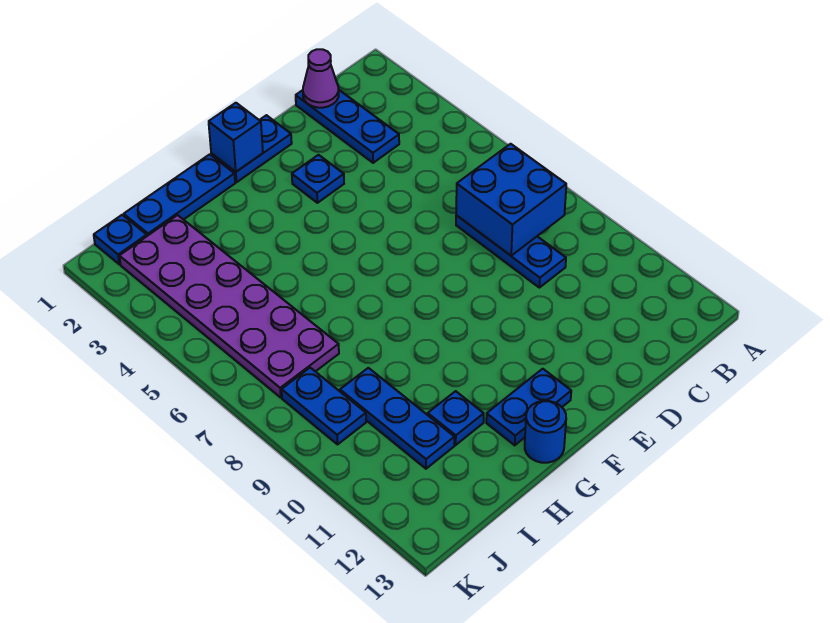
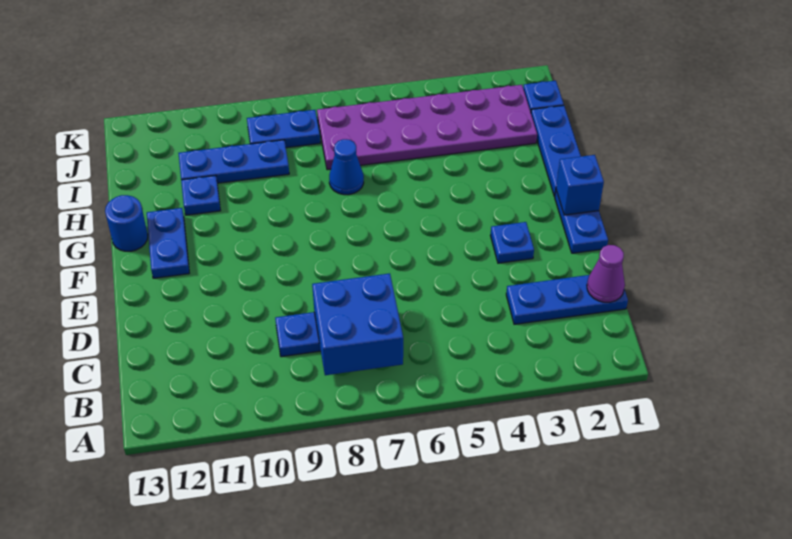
none -> blue 1x1 cone [329,139,364,195]

